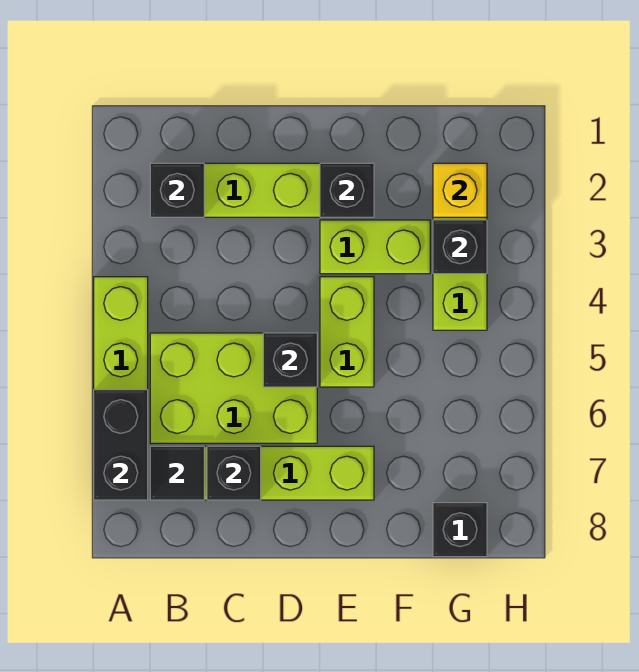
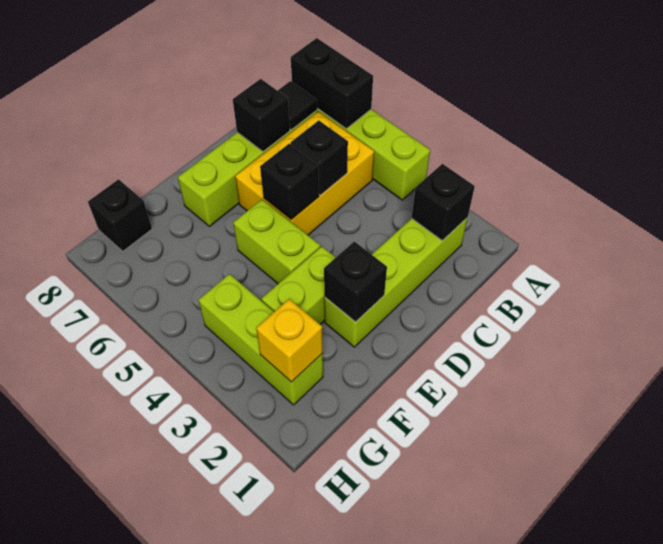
lime 2x3 brick [150,333,317,443] -> yellow 2x3 brick [235,111,374,235]
black 1x1 brick [433,220,487,274] -> black 1x1 brick moved to [291,120,348,195]

